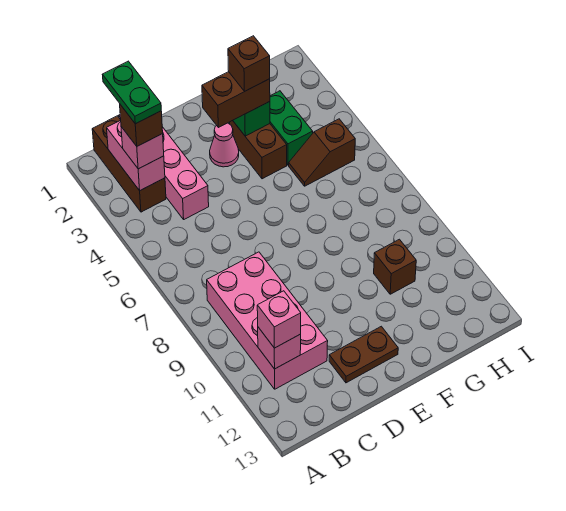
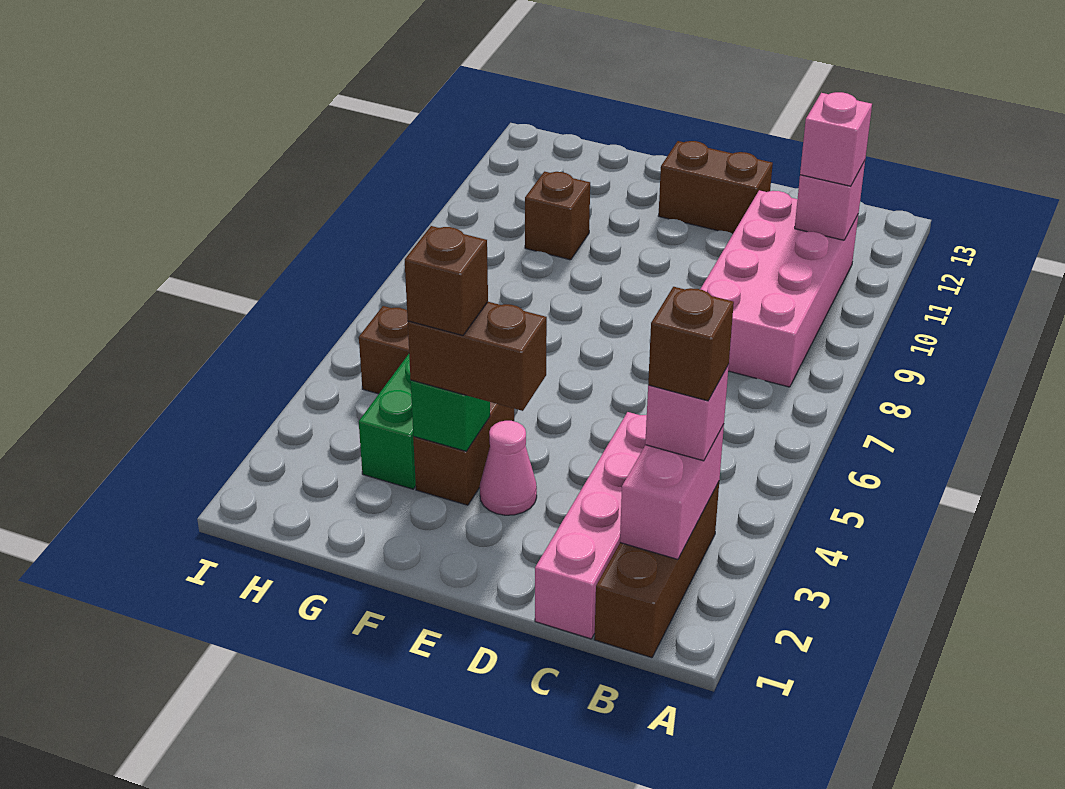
green 1x2 plate [102,61,161,124] -> none
brown 1x2 plate [329,326,398,383] -> brown 1x2 brick [658,141,773,234]

